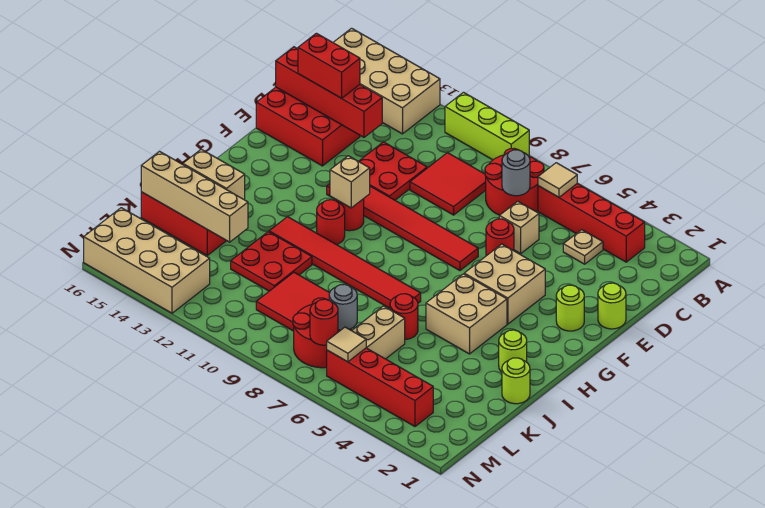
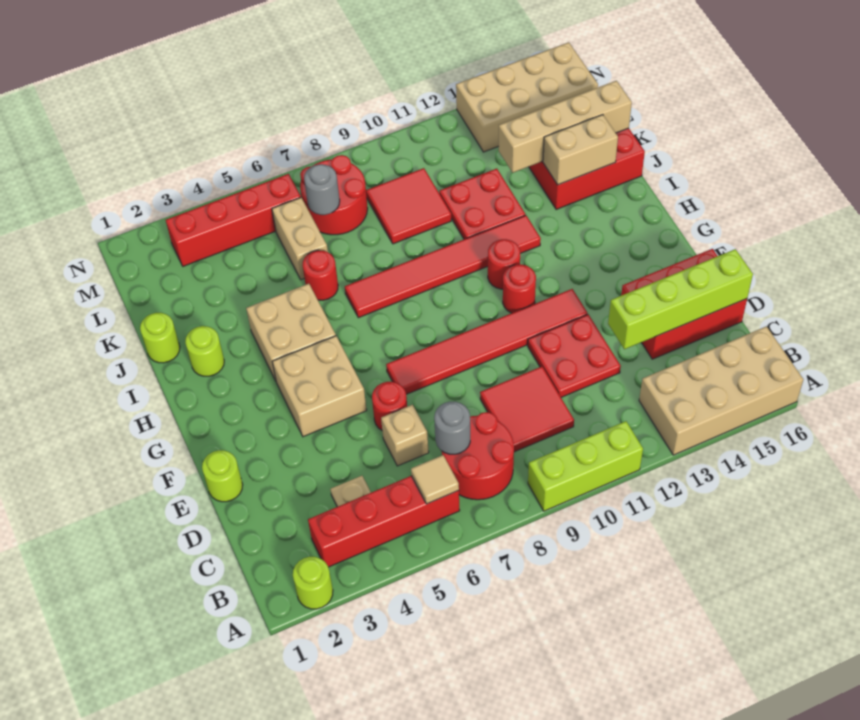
red 1x4 brick [276,47,382,137] -> lime 1x4 brick [608,249,753,349]
red 1x2 brick [298,33,360,98] -> none
lime 1x1 round brick [556,285,584,331] -> lime 1x1 round brick moved to [293,557,333,609]
tan 1x1 brick [330,156,370,208] -> none
tan 1x1 tile [327,327,366,362] -> none
red 1x1 round brick [310,299,338,345] -> none

